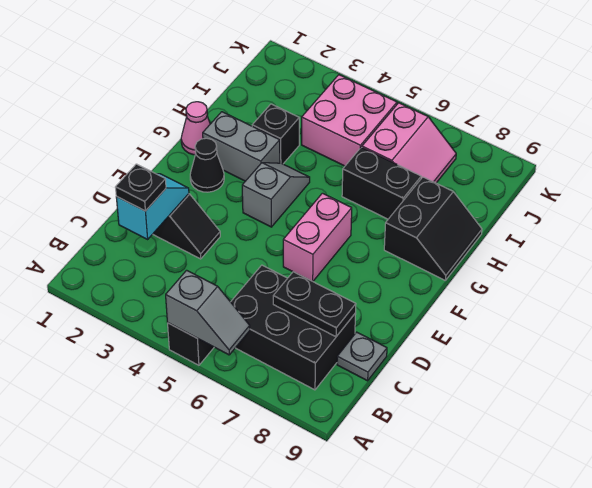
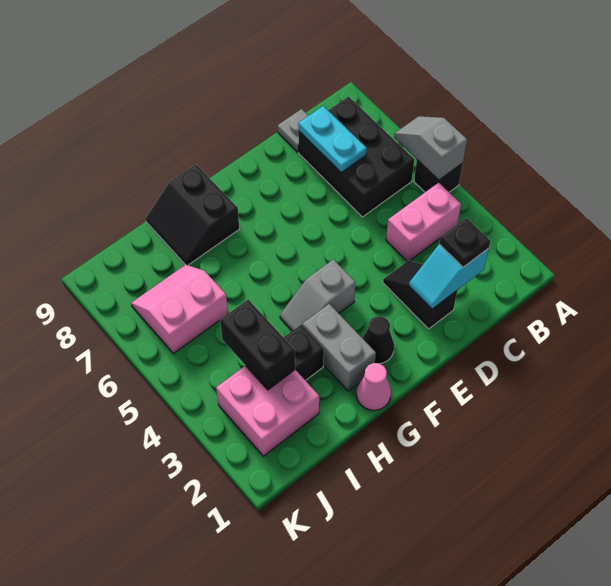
black 1x2 plate [273,272,356,337] -> cyan 1x2 plate [298,106,367,173]
pink 1x2 brick [283,193,352,281] -> pink 1x2 brick moved to [386,183,461,261]
black 2x2 slope [384,177,482,280] -> black 2x2 slope turned to [146,164,239,265]
black 1x2 brick [342,147,421,219] -> black 1x2 brick moved to [220,300,295,390]
pink 2x2 brick [302,75,397,166] -> pink 2x2 brick moved to [216,366,319,456]

